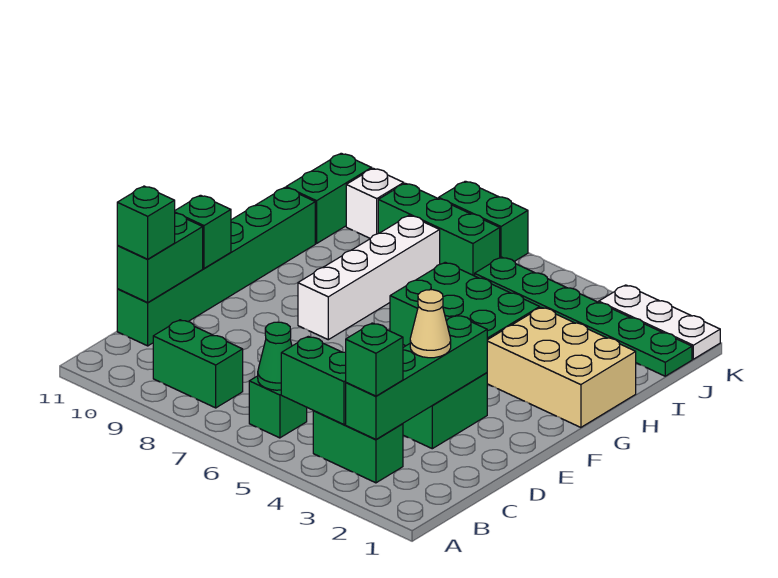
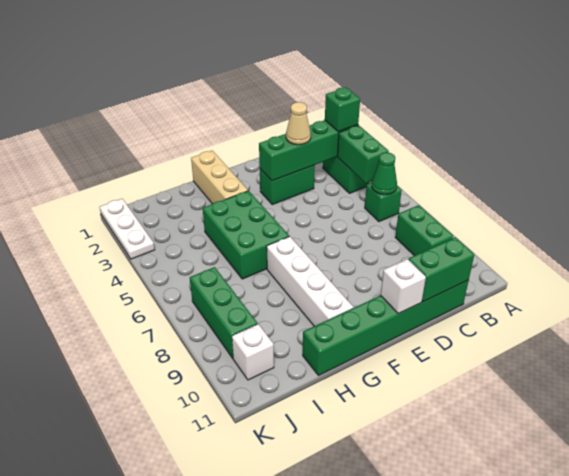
green 1x1 brick [117,186,175,259] -> none
green 1x1 brick [175,195,231,268] -> white 1x1 brick [381,259,426,314]
white 1x4 brick [298,215,440,340] -> white 1x4 brick turned to [267,236,353,326]
tan 2x3 brick [487,307,636,427] -> tan 1x3 brick [191,151,248,204]
green 1x2 brick [286,153,372,243] -> none
green 1x6 plate [475,257,692,376] -> none
green 1x2 brick [439,181,528,262] -> none

